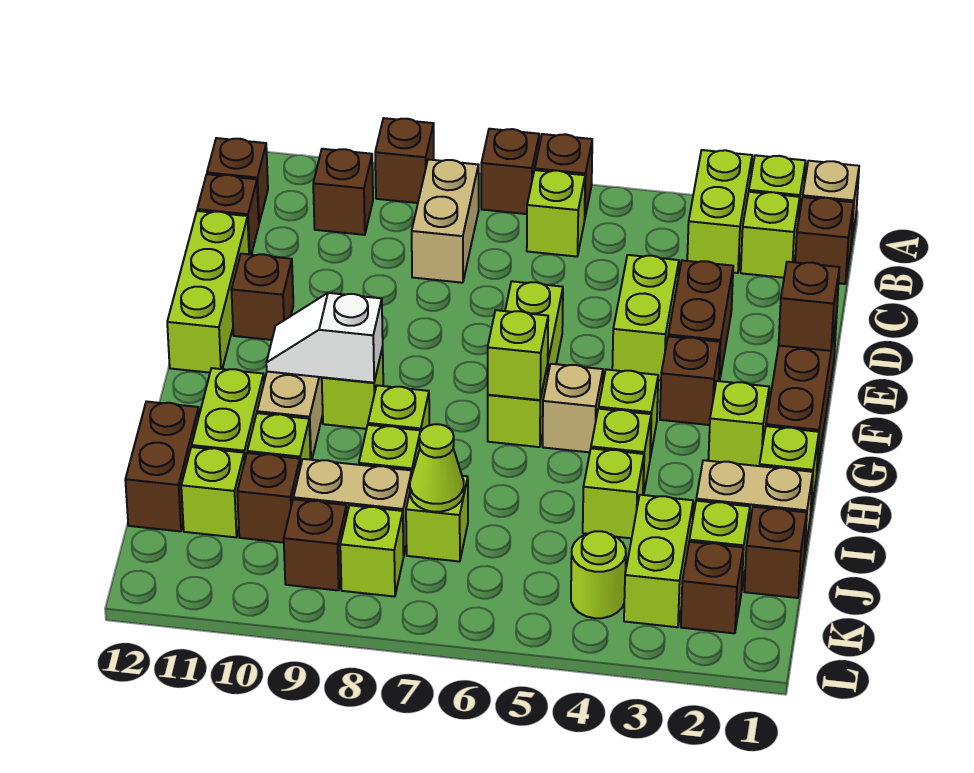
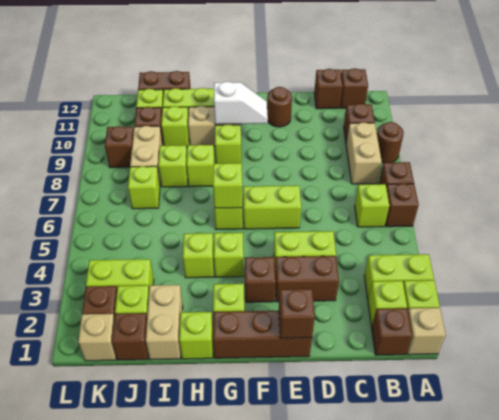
brown 1x1 brick [375,118,434,203] -> brown 1x1 round brick [377,122,404,163]
tan 1x2 brick [412,159,479,283] -> tan 1x2 brick turned to [346,122,382,184]
lime 1x3 brick [167,211,249,373] -> none
brown 1x1 brick [231,254,293,340] -> brown 1x1 round brick [267,87,292,127]
tan 1x1 brick [543,364,603,452] -> tan 1x1 brick moved to [78,314,116,361]
white 1x2 slope [266,293,383,383] -> white 1x2 slope turned to [214,82,268,124]
lime 1x1 brick [583,448,644,538] -> none
lime 1x1 cone [410,424,464,512] -> none
lime 1x1 round brick [571,531,626,618] -> none
lime 1x1 brick [340,505,404,597] -> none

